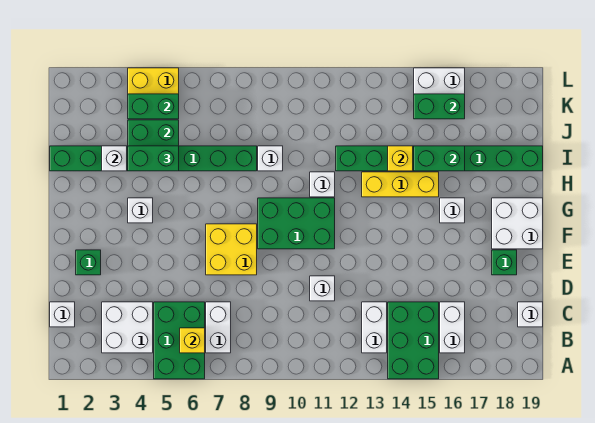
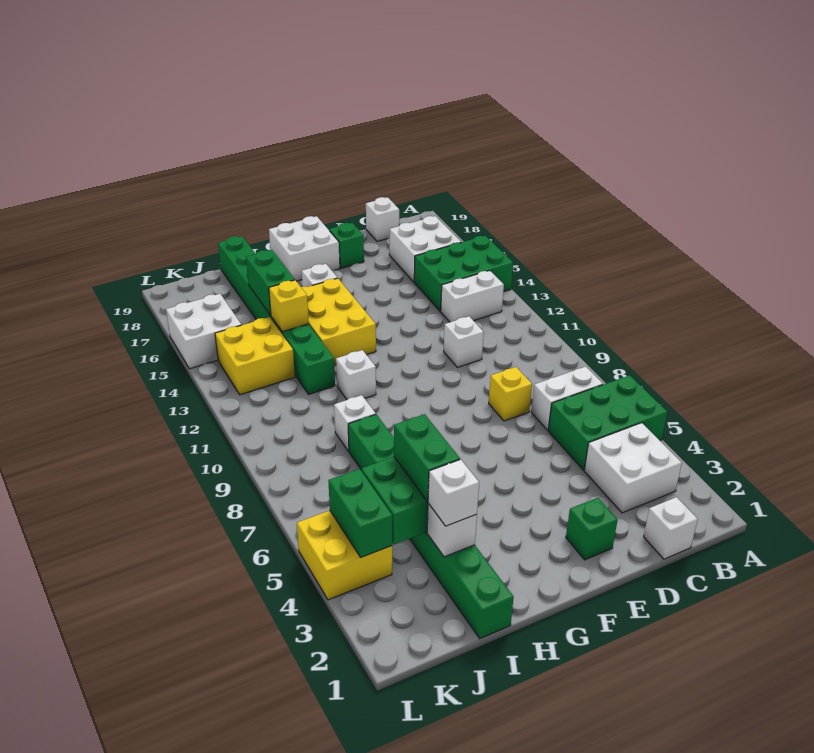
yellow 1x1 brick [180,328,205,353] -> yellow 1x1 brick moved to [489,367,532,421]
white 1x2 brick [440,302,465,353] -> white 2x2 brick [389,216,461,282]
yellow 2x2 brick [206,224,257,275] -> yellow 2x2 brick moved to [215,317,295,395]
green 2x3 brick [258,198,335,249] -> none
white 1x1 brick [128,198,153,223] -> white 1x1 brick moved to [428,459,479,526]
yellow 1x3 brick [362,172,439,197] -> yellow 2x3 brick [301,278,376,365]
green 1x2 brick [414,94,465,119] -> none

